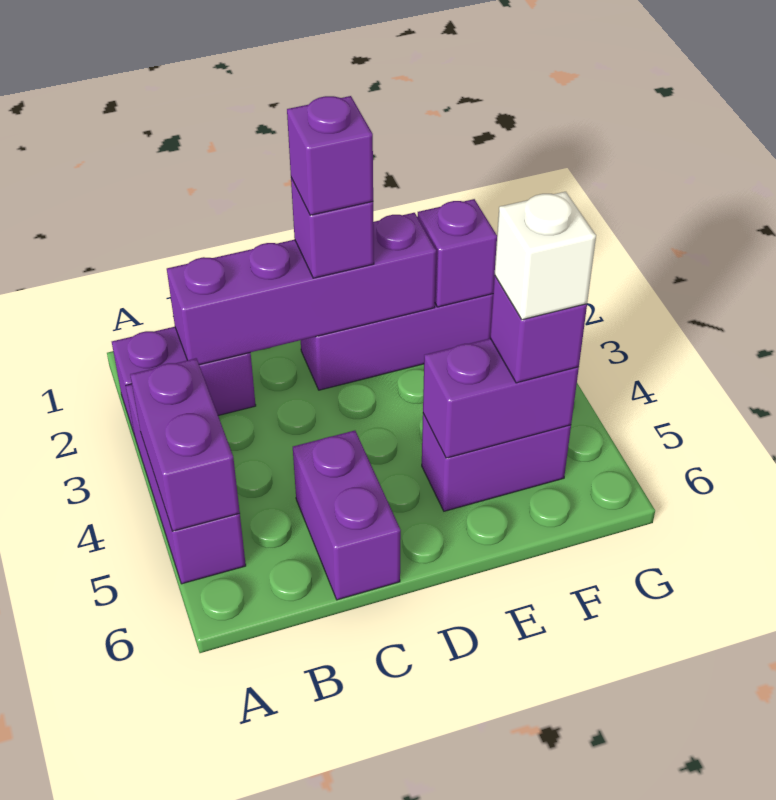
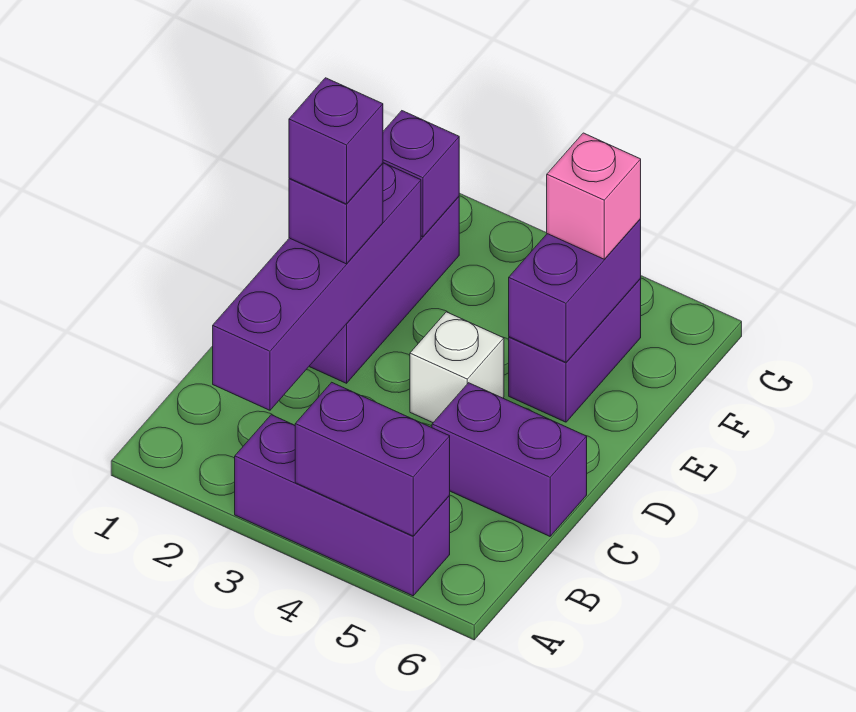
purple 1x2 brick [112,327,256,435] -> none
purple 1x1 brick [490,276,587,383] -> pink 1x1 brick [547,133,641,259]
white 1x1 brick [495,192,596,320] -> white 1x1 brick moved to [410,312,504,423]

